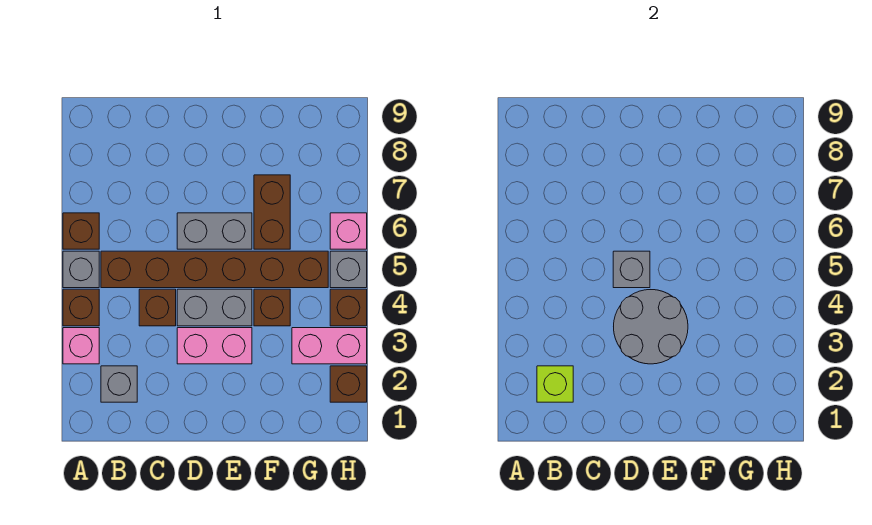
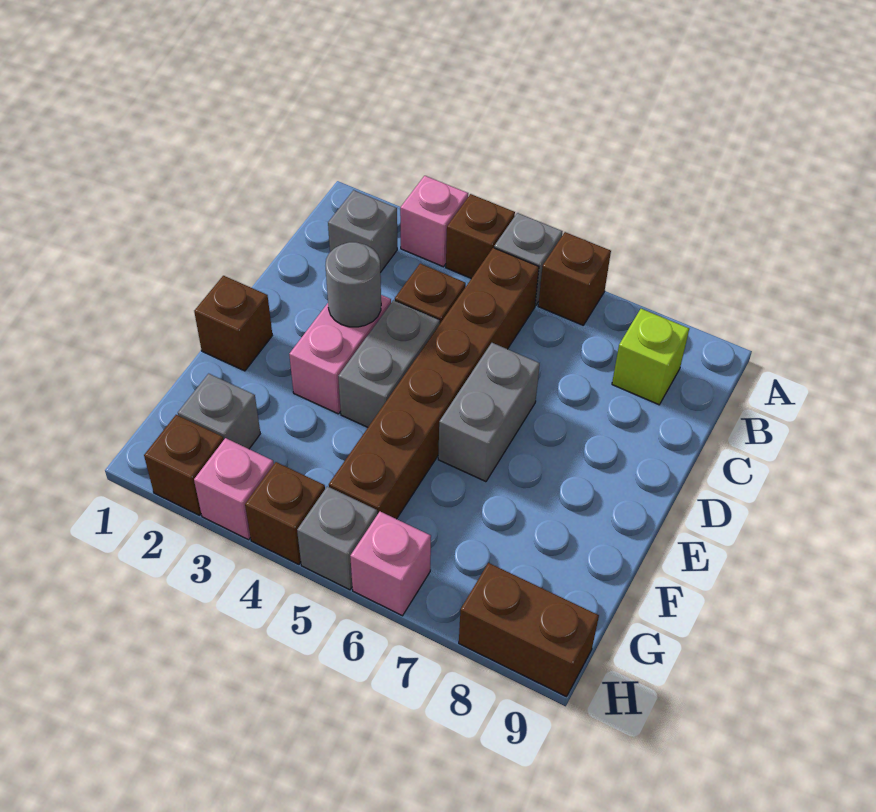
lime 1x1 brick [537,366,573,402] -> lime 1x1 brick moved to [612,309,689,405]
grey 2x2 round brick [614,290,688,364] -> grey 1x1 round brick [325,242,381,327]
grey 1x1 brick [613,251,650,288] -> grey 1x1 brick moved to [178,374,260,449]
brown 1x1 brick [254,289,290,326] -> brown 1x1 brick moved to [194,276,272,371]
brown 1x2 brick [254,175,290,249] -> brown 1x2 brick moved to [459,563,599,697]
pink 1x2 brick [292,328,367,364] -> pink 1x1 brick [194,438,274,540]

